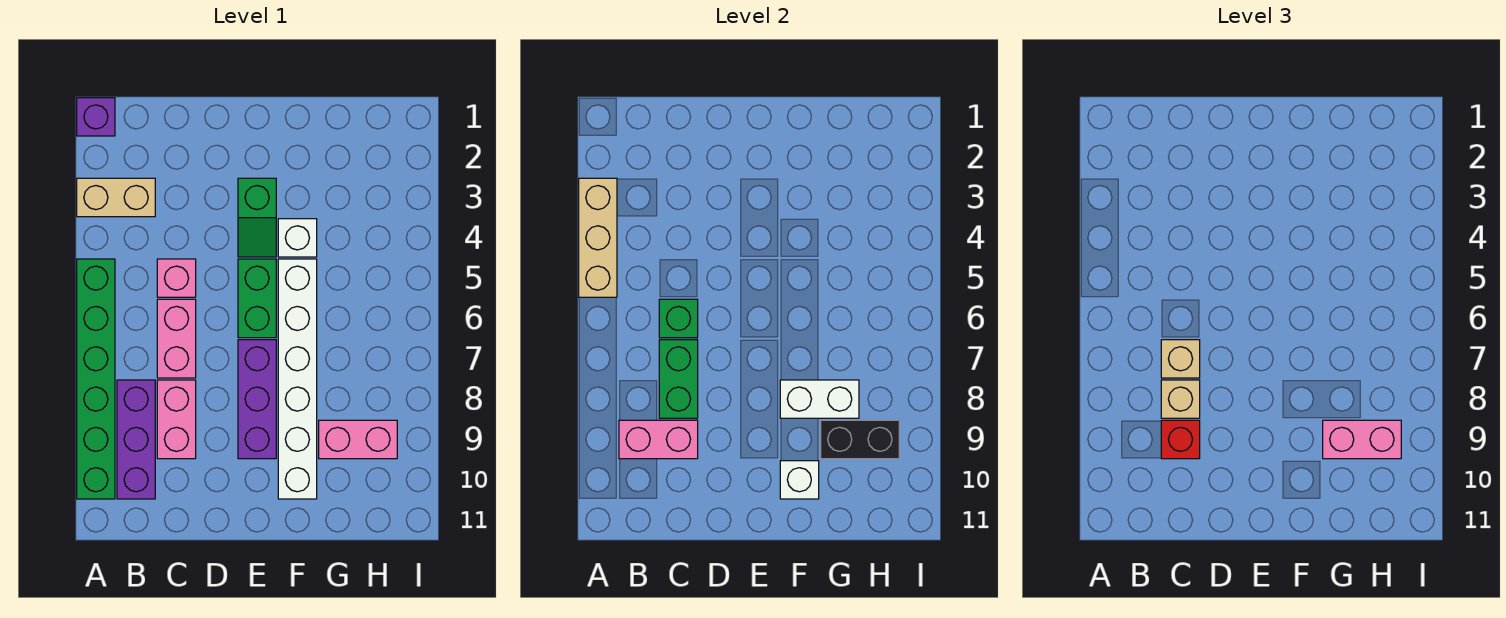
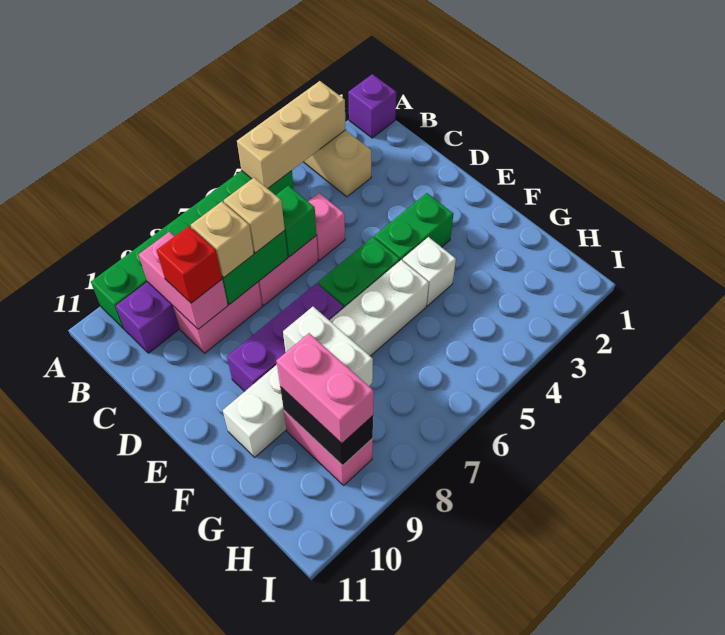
green 1x2 slope [238,178,276,257] -> green 1x2 brick [374,193,453,261]
white 1x1 brick [780,461,819,499] -> none

